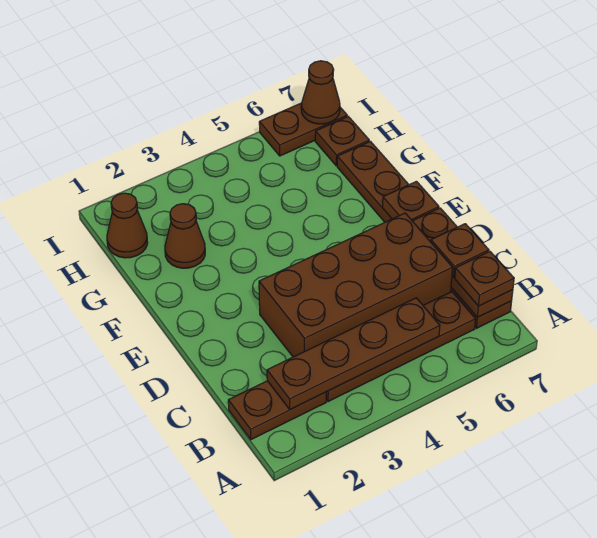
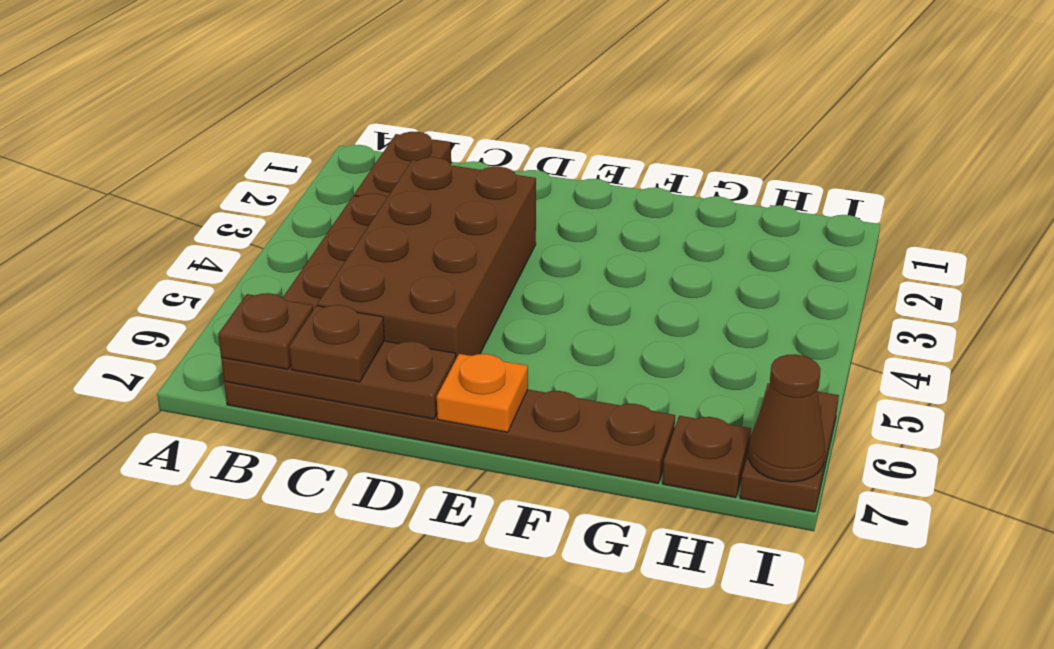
brown 1x4 plate [267,298,440,409] -> none
brown 1x1 plate [382,181,439,221] -> orange 1x1 plate [437,354,528,432]
brown 1x1 cone [165,204,205,268] -> none
brown 1x1 cone [107,193,148,258] -> none

